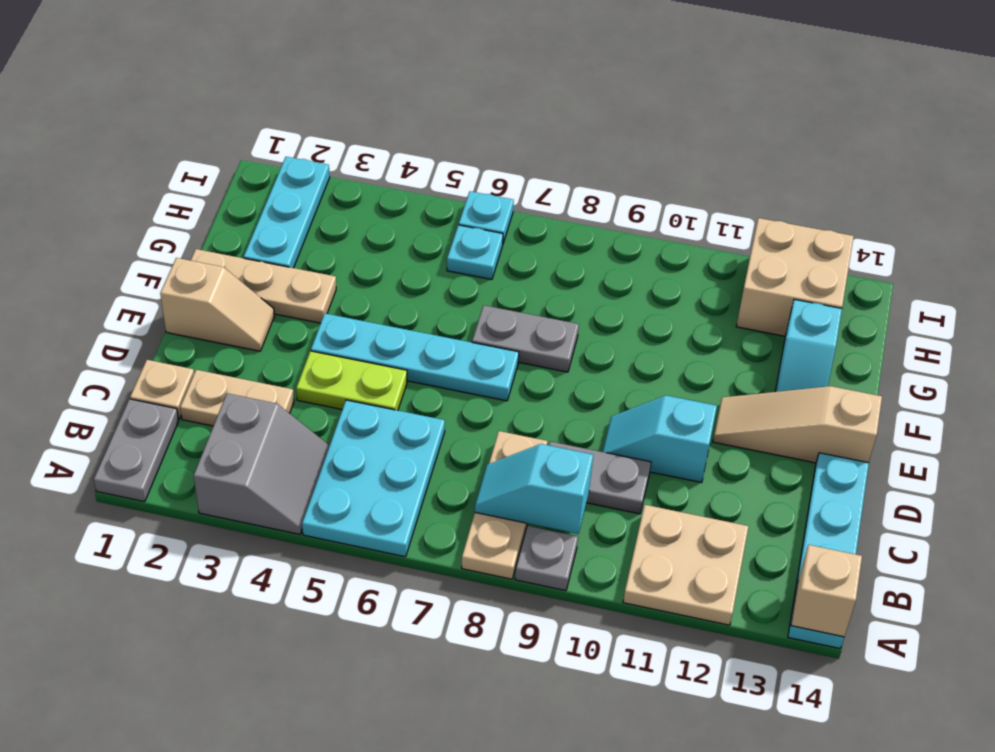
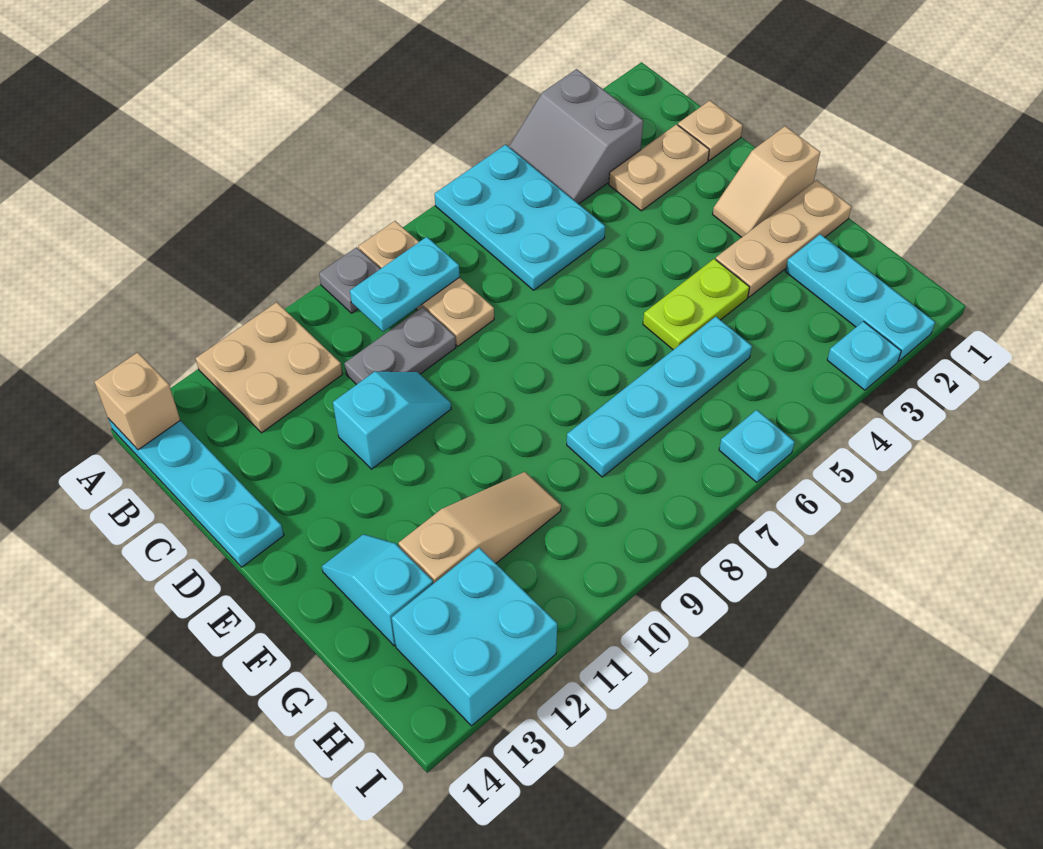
grey 1x2 plate [94,399,179,502] -> none
cyan 1x2 slope [475,444,593,534] -> cyan 1x2 plate [350,237,460,332]
lime 1x2 plate [296,351,407,410] -> lime 1x2 plate moved to [643,259,749,350]
cyan 1x4 plate [311,314,519,401] -> cyan 1x4 plate moved to [567,317,752,477]
tan 1x3 slope [713,386,882,463] -> tan 1x3 slope moved to [398,472,561,584]
grey 1x2 plate [472,305,579,372] -> none
cyan 1x1 plate [447,225,503,279] -> cyan 1x1 plate moved to [827,321,901,390]
tan 2x2 brick [736,218,854,336] -> cyan 2x2 brick [392,548,557,726]

